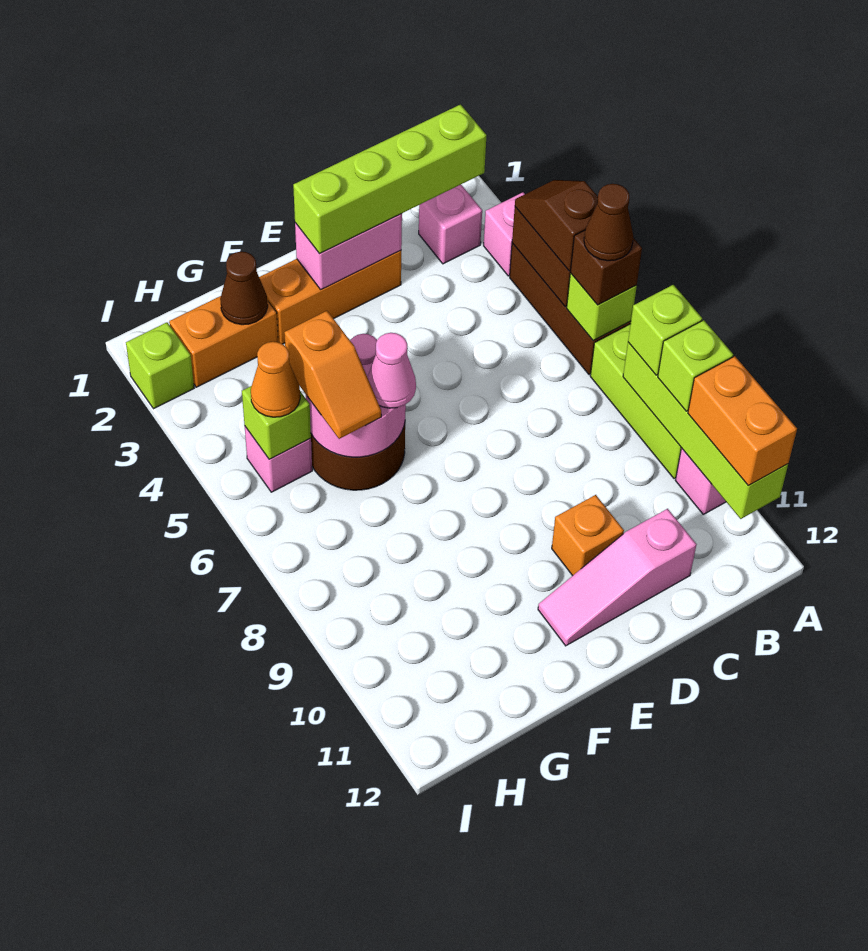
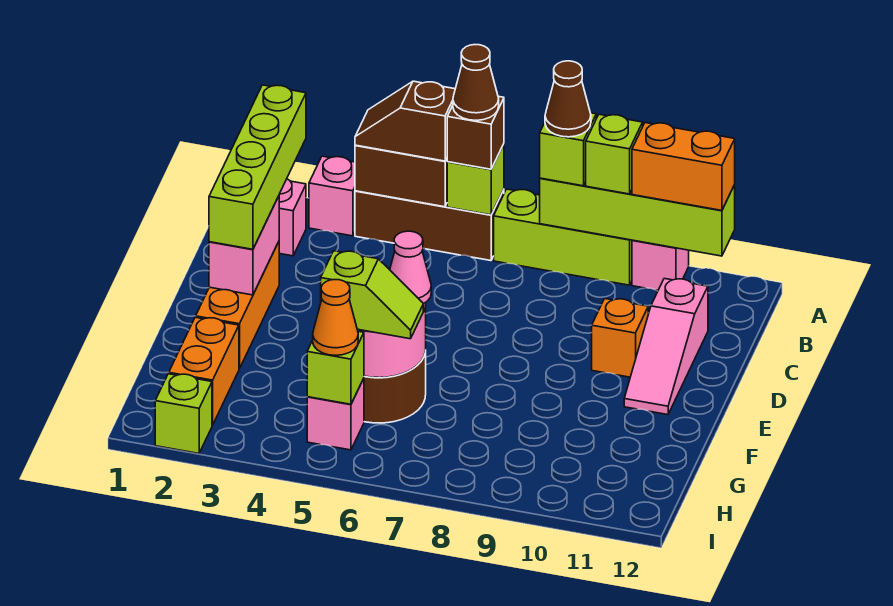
brown 1x1 cone [220,252,268,325] -> brown 1x1 cone moved to [545,61,591,137]
orange 1x2 slope [284,311,381,439] -> lime 1x2 slope [321,251,423,339]

